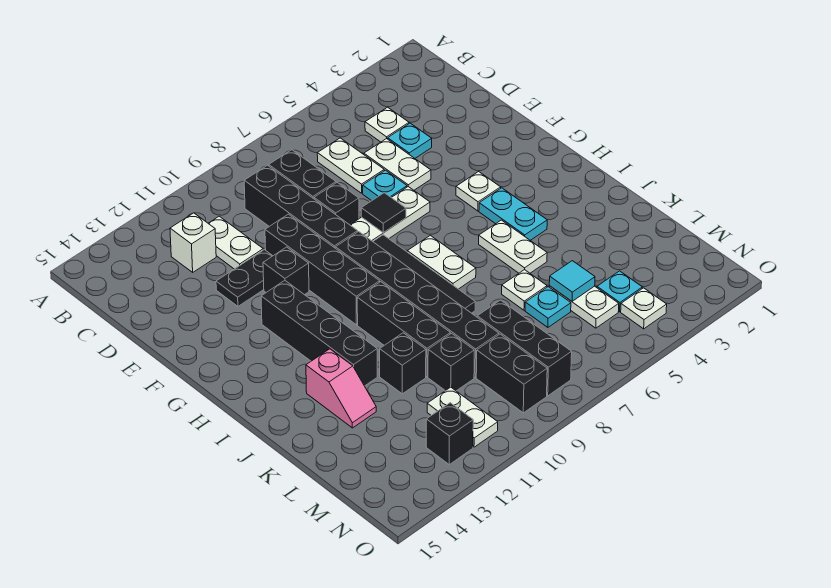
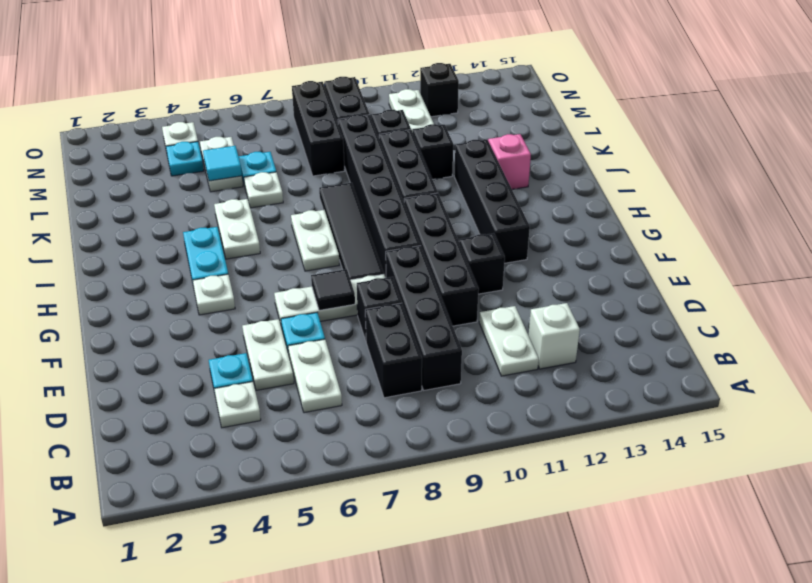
black 1x2 plate [216,250,272,306] -> none

